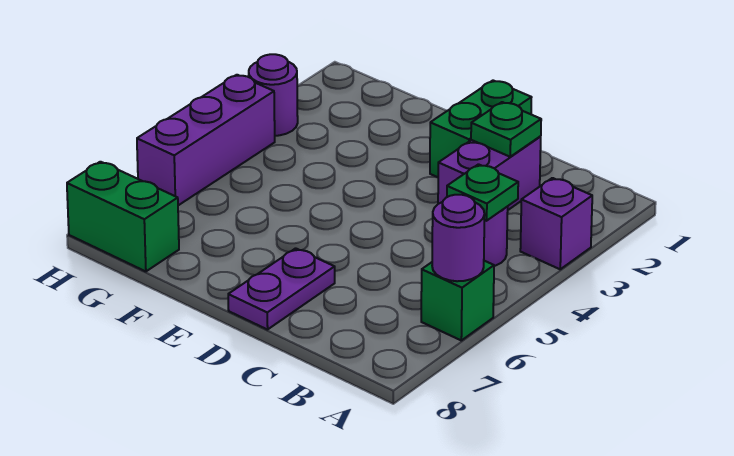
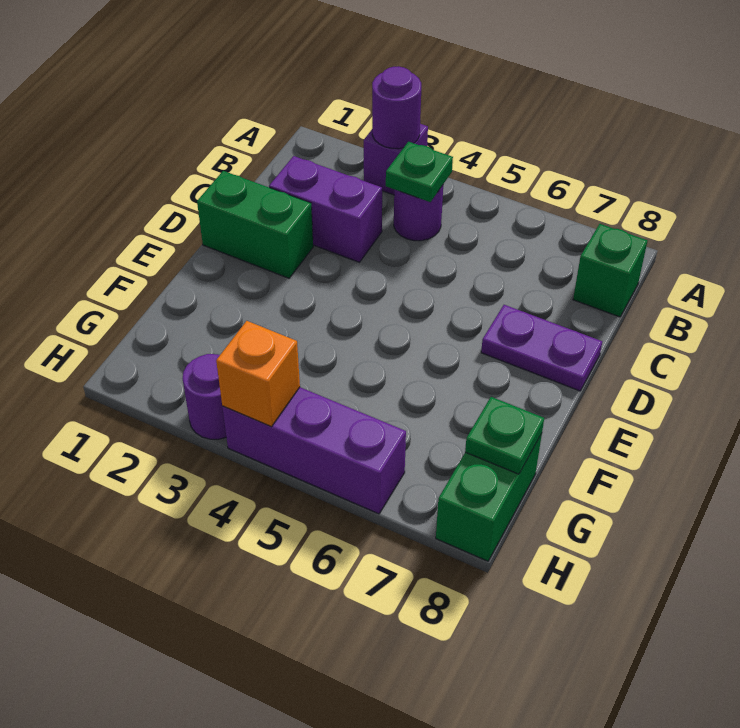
green 1x1 brick [421,261,494,340] -> green 1x1 brick moved to [573,224,648,317]
purple 1x1 round brick [432,195,485,281] -> purple 1x1 round brick moved to [372,66,421,149]
green 1x1 plate [471,102,541,157] -> green 1x1 plate moved to [465,397,544,474]
none -> orange 1x1 brick [216,321,300,427]

